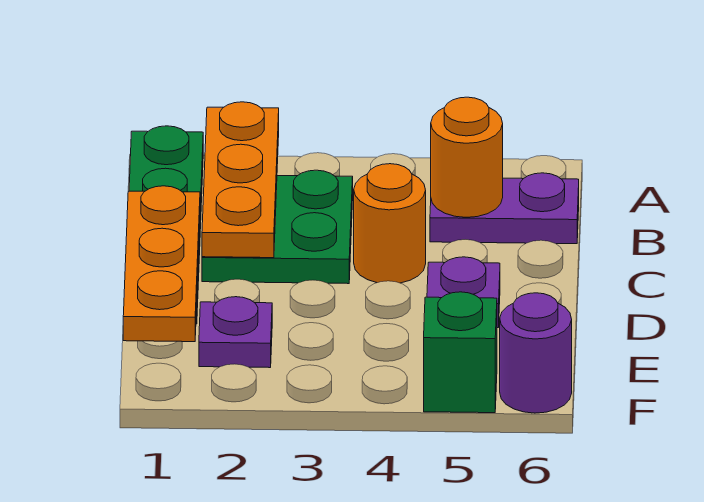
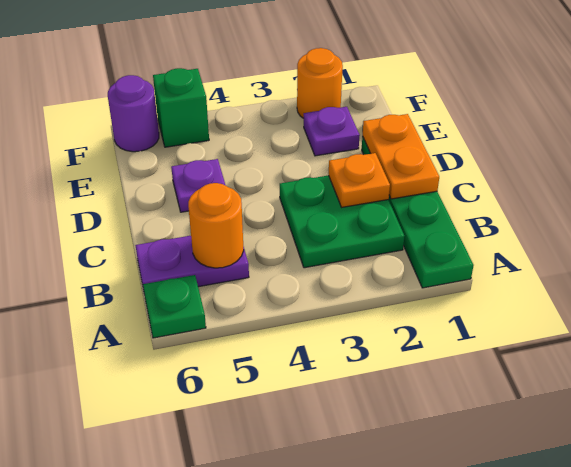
orange 1x3 plate [202,102,279,258] -> orange 1x1 plate [329,153,390,207]
none -> green 1x1 plate [143,275,206,338]
orange 1x3 plate [123,186,200,342] -> orange 1x2 plate [363,114,439,199]
orange 1x1 round brick [354,164,426,283] -> orange 1x1 round brick moved to [297,48,343,118]

